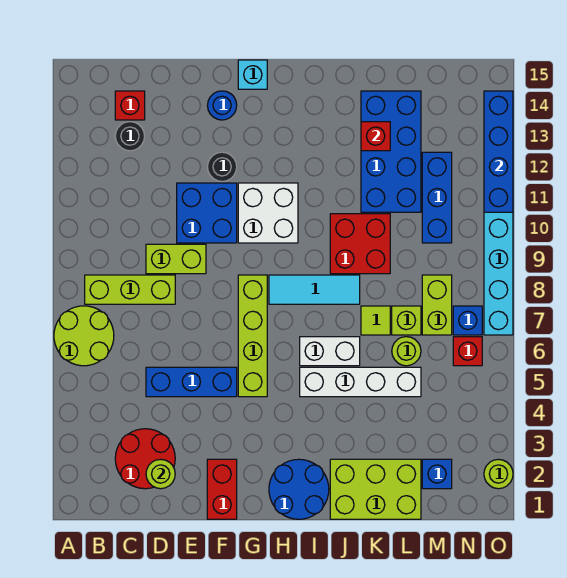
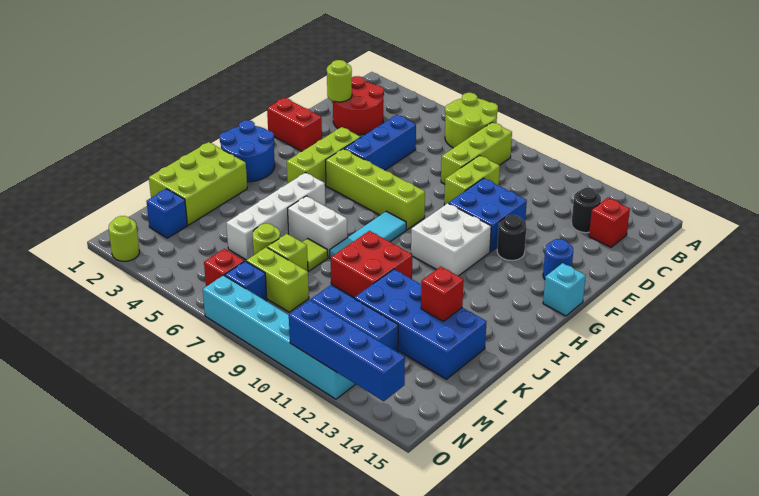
none -> lime 1x3 brick [287,127,361,185]
white 1x2 brick [300,337,360,366] -> white 1x2 brick turned to [287,196,347,258]

